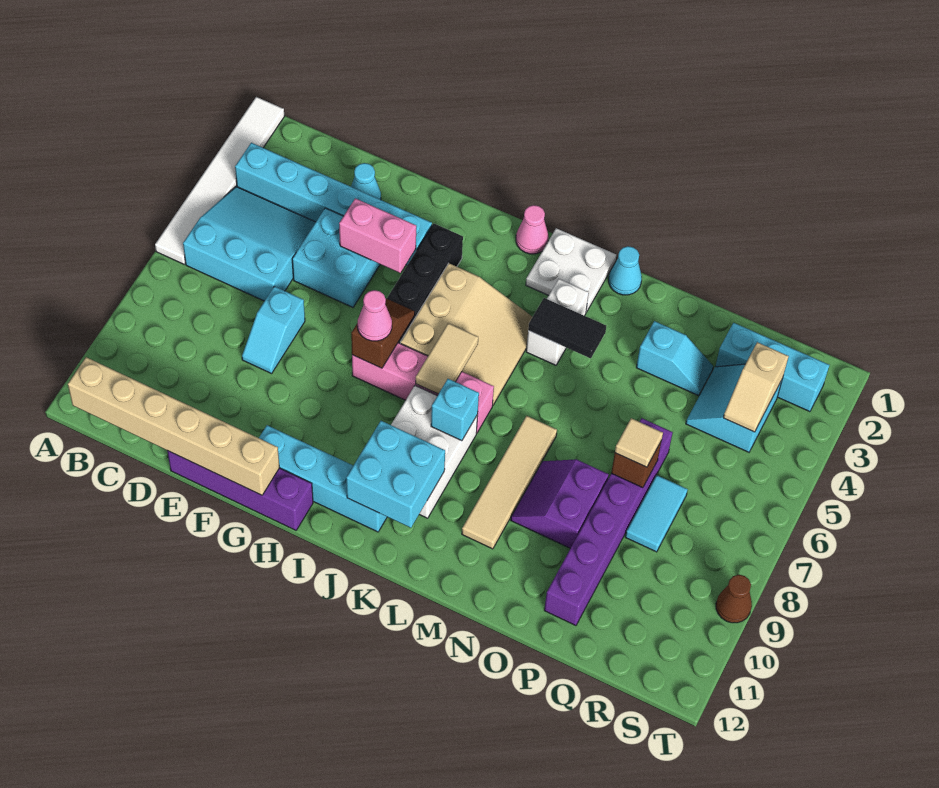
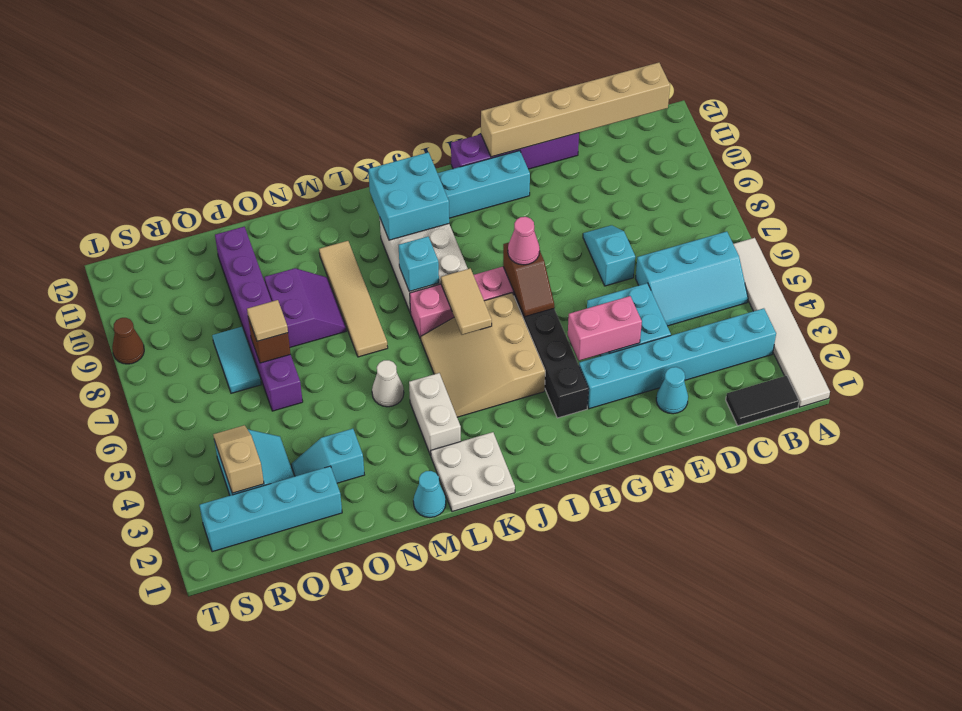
cyan 3x3 slope [183,186,316,301] -> cyan 2x3 slope [636,231,748,326]
pink 1x1 cone [516,205,549,254] -> none
black 1x2 tile [528,298,606,358] -> black 1x2 tile moved to [726,376,799,426]
none -> white 1x1 cone [372,360,404,407]
cyan 1x3 brick [715,323,829,412] -> cyan 1x4 brick [199,466,342,552]

